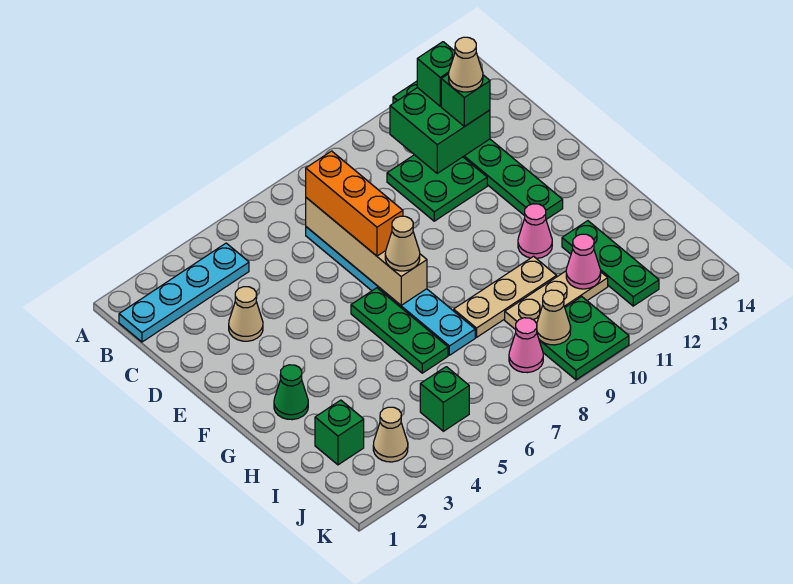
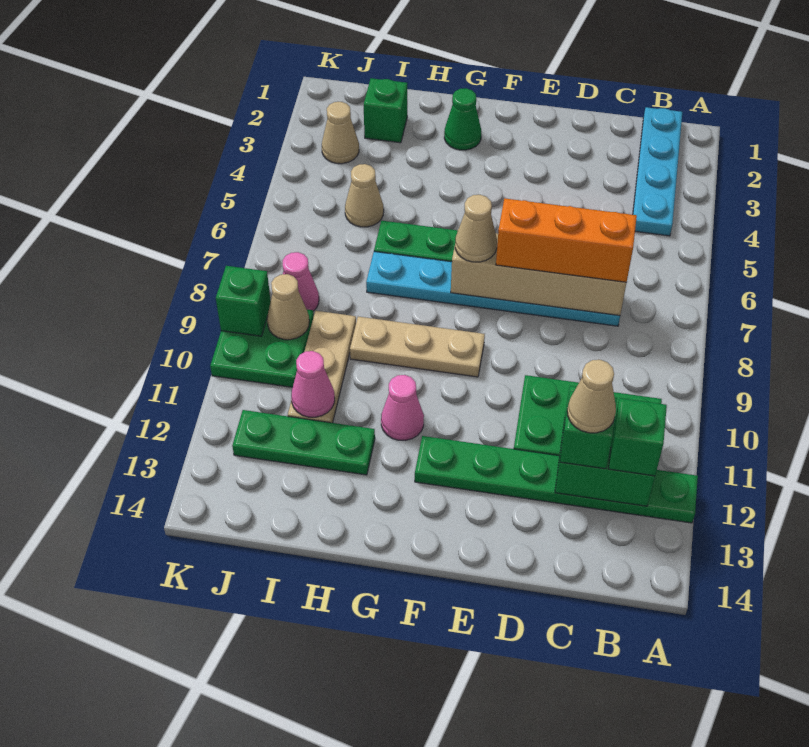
tan 1x1 cone [229,287,263,341] -> tan 1x1 cone moved to [345,164,384,227]
tan 1x3 plate [454,256,557,337] -> tan 1x3 plate turned to [350,317,485,377]
green 1x1 brick [420,367,469,431] -> green 1x1 brick moved to [216,266,271,336]

